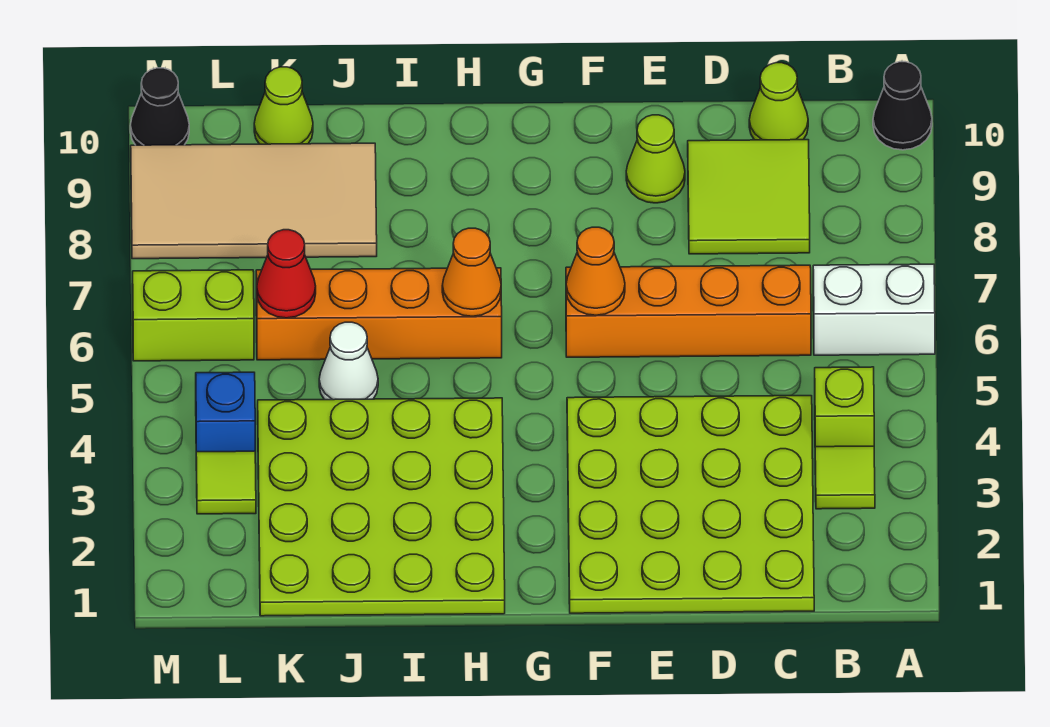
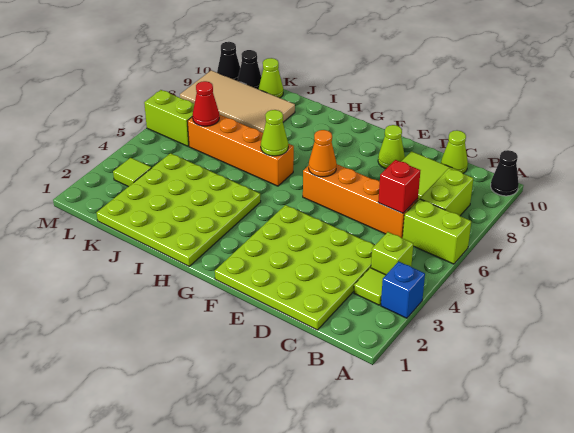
white 1x2 brick [813,264,935,355] -> lime 1x2 brick [403,199,471,264]
none -> lime 1x2 brick [420,168,473,216]
none -> red 1x1 brick [378,160,421,213]
orange 1x1 cone [442,228,501,316] -> lime 1x1 cone [261,110,288,156]
white 1x1 cone [319,322,378,400] -> none
blue 1x1 brick [196,372,255,452] -> blue 1x1 brick moved to [381,261,425,318]
none -> black 1x1 cone [238,50,261,89]

